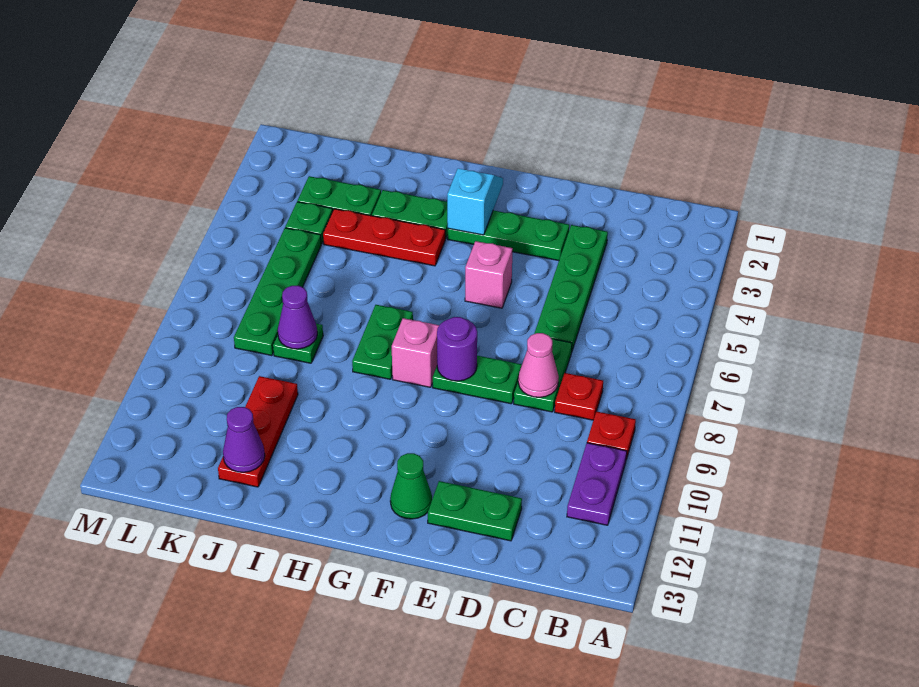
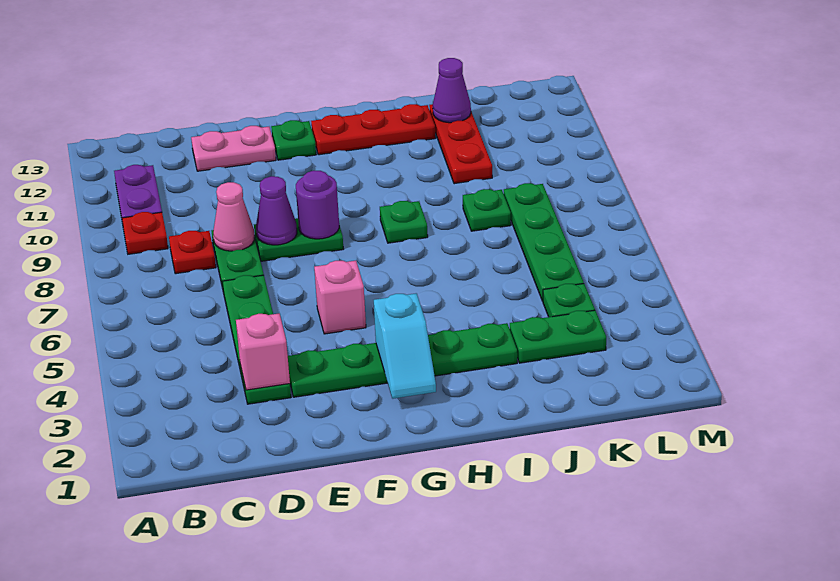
green 1x2 plate [428,481,522,541] -> pink 1x2 plate [191,126,276,171]
green 1x1 cone [390,453,432,519] -> green 1x1 plate [271,120,316,160]
pink 1x1 brick [392,318,439,387] -> pink 1x1 brick moved to [236,314,290,390]
red 1x3 plate [323,209,445,266] -> red 1x3 plate moved to [311,104,435,155]
green 1x2 plate [352,305,413,379] -> green 1x1 plate [380,201,428,243]
purple 1x1 cone [278,286,317,349] -> purple 1x1 cone moved to [256,176,297,245]

